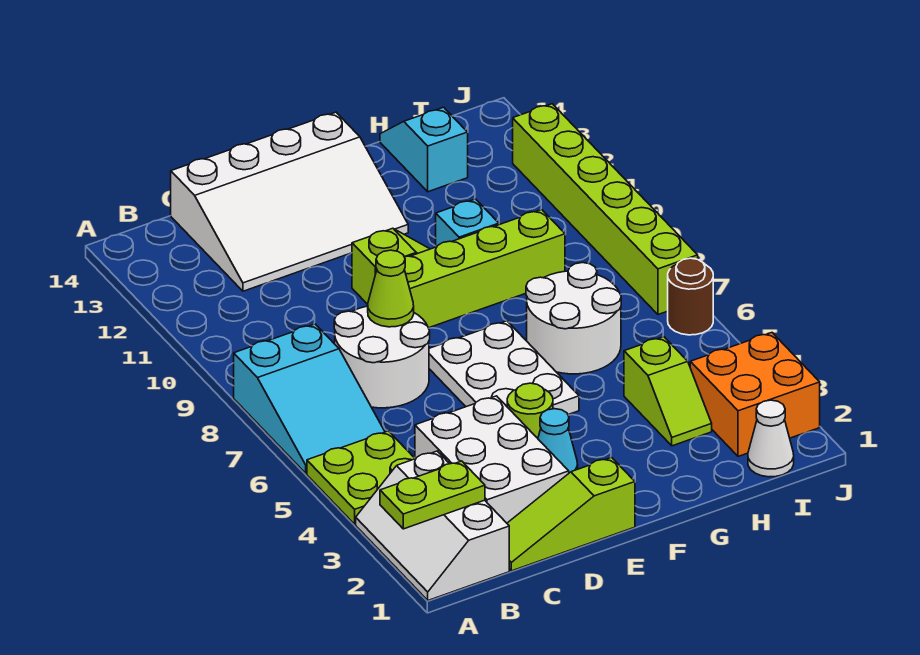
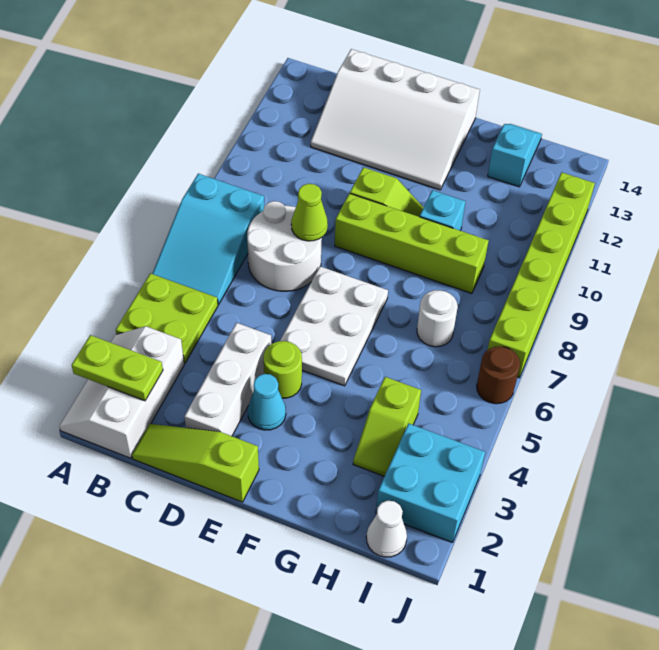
white 2x3 brick [415,396,569,523] -> white 1x3 brick [184,323,271,436]
white 2x2 round brick [526,263,621,374] -> white 1x1 round brick [417,290,458,347]
orange 2x2 brick [690,333,820,456] -> cyan 2x2 brick [376,424,485,543]

